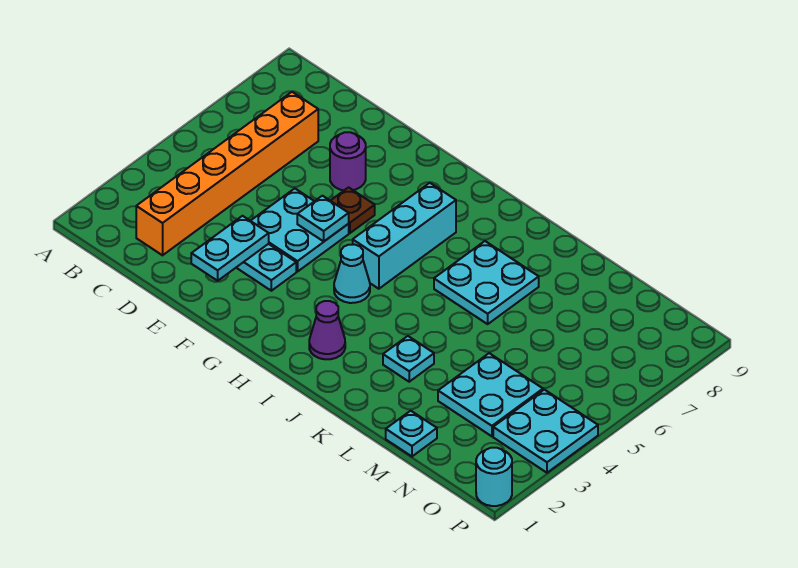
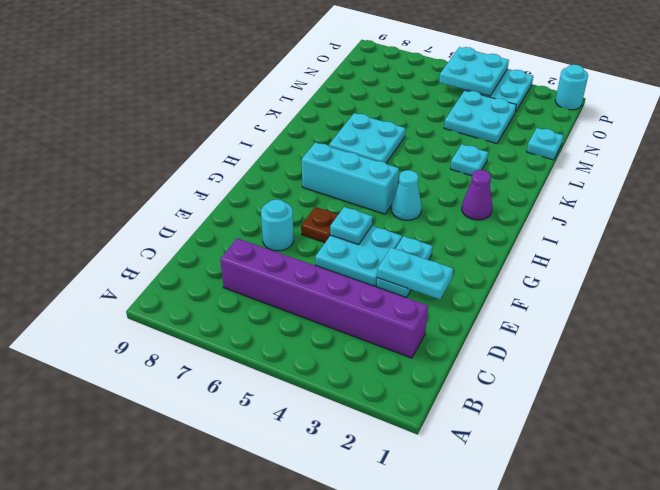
orange 1x6 brick [136,92,318,255] -> purple 1x6 brick [220,238,428,358]
purple 1x1 round brick [330,132,366,190] -> cyan 1x1 round brick [261,199,294,251]
none -> cyan 2x2 plate [439,47,509,96]

